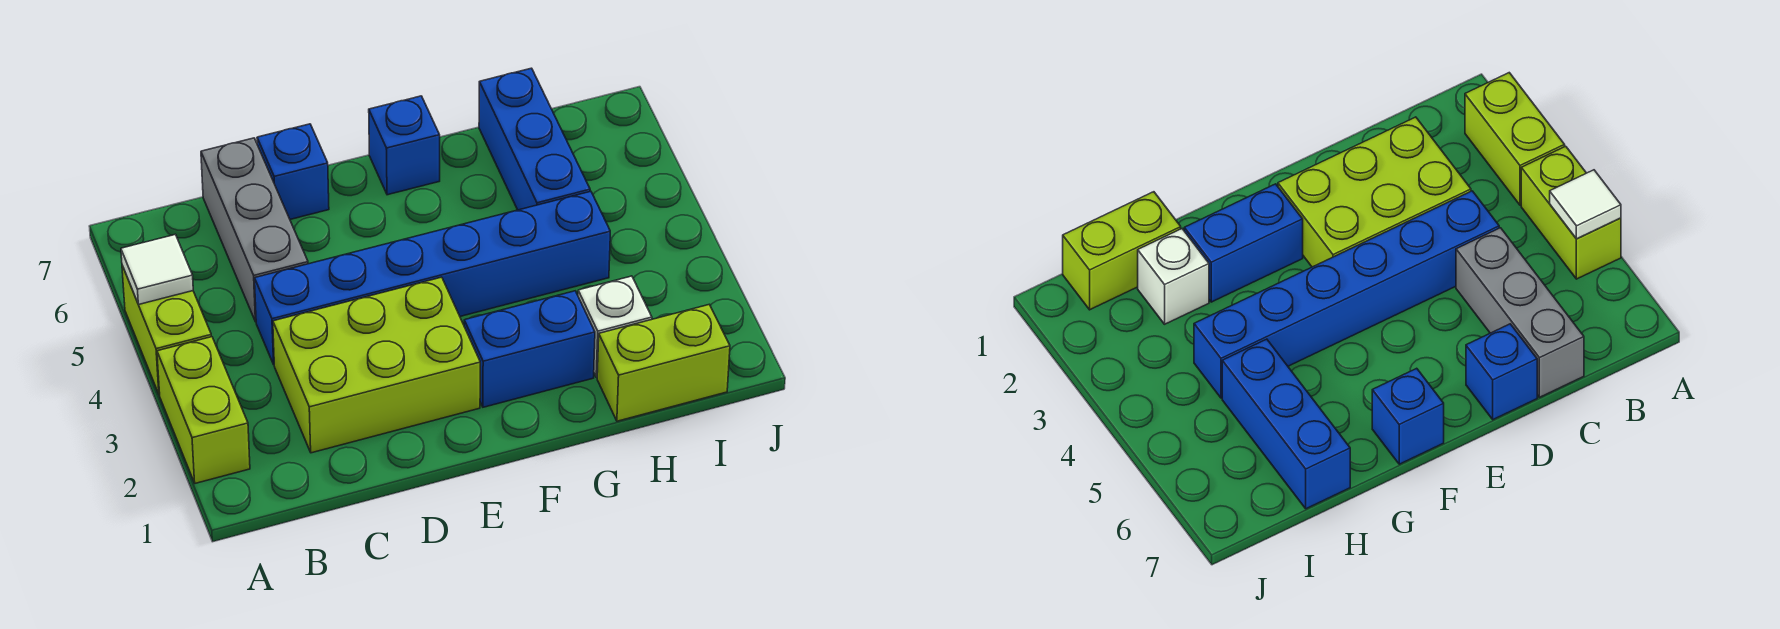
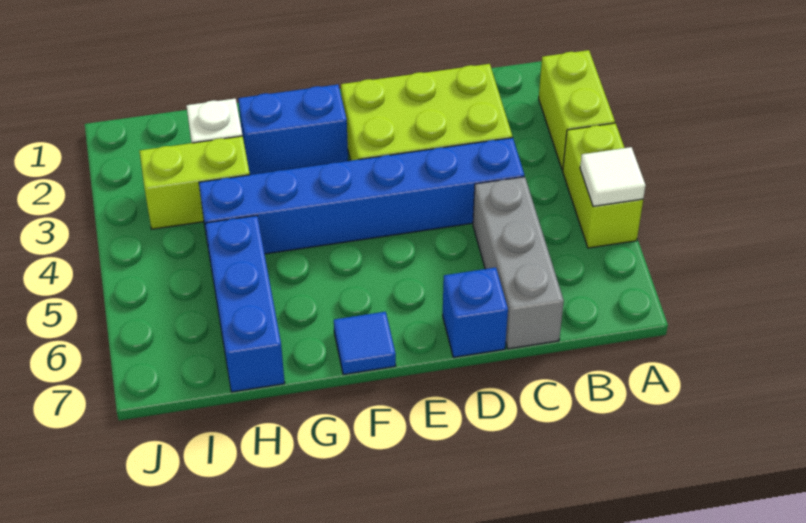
blue 1x1 brick [369,96,440,195] -> blue 1x1 tile [334,312,396,375]
lime 1x2 brick [597,305,730,421] -> lime 1x2 brick moved to [139,136,250,229]

